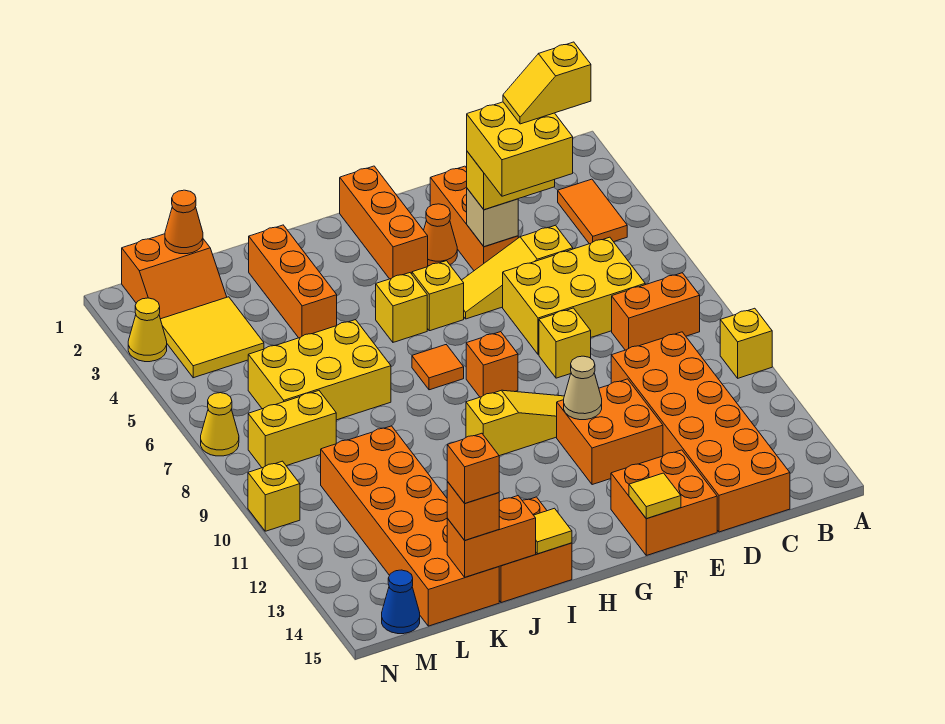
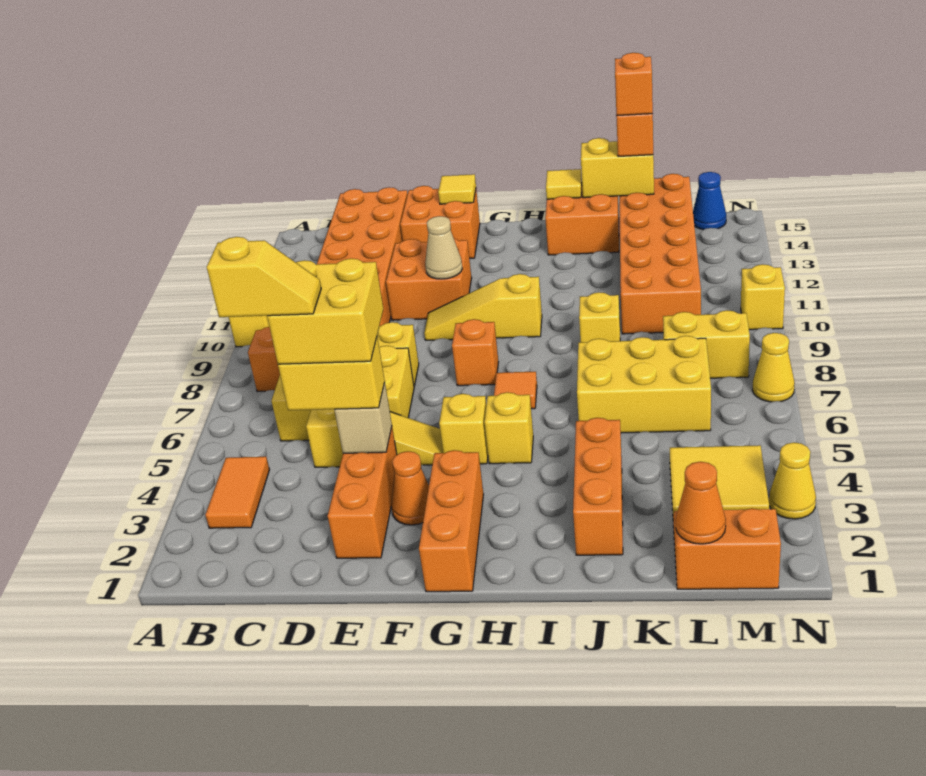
none -> yellow 1x1 brick [579,292,620,342]
orange 1x2 brick [447,496,536,577] -> yellow 1x2 brick [581,138,654,198]

